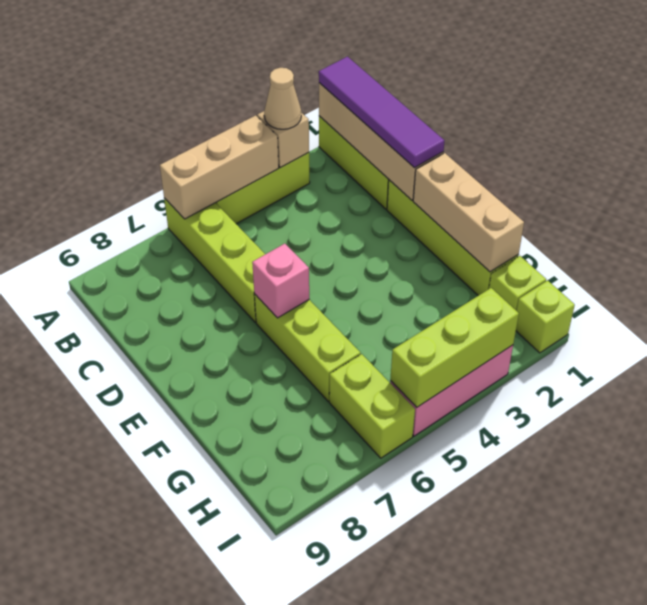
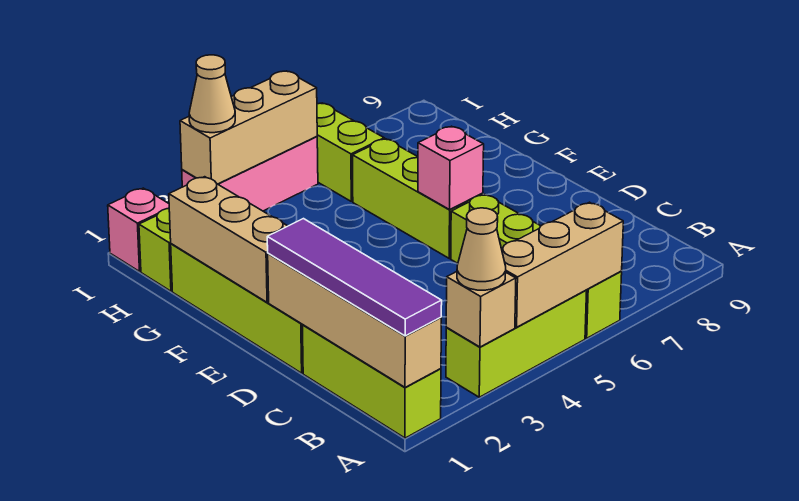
lime 1x1 brick [516,280,575,353] -> pink 1x1 brick [108,188,169,271]
lime 1x3 brick [390,288,519,407] -> tan 1x3 brick [180,71,317,184]
none -> tan 1x1 cone [189,55,235,133]

